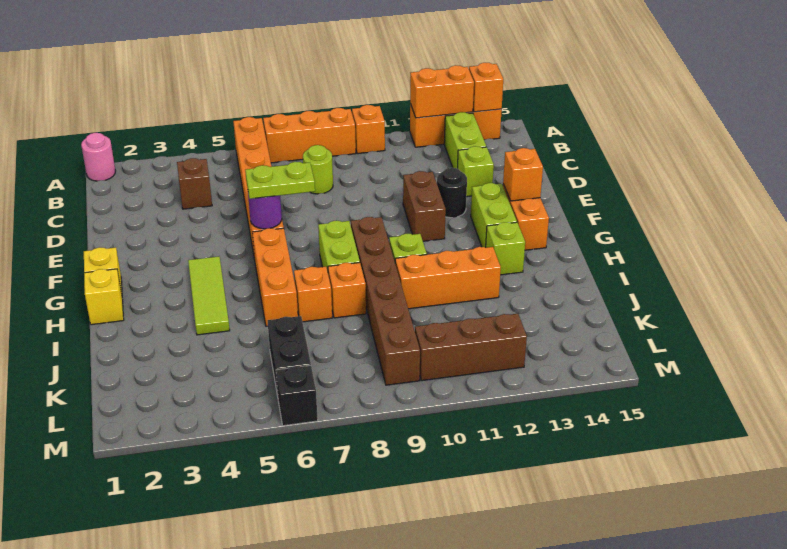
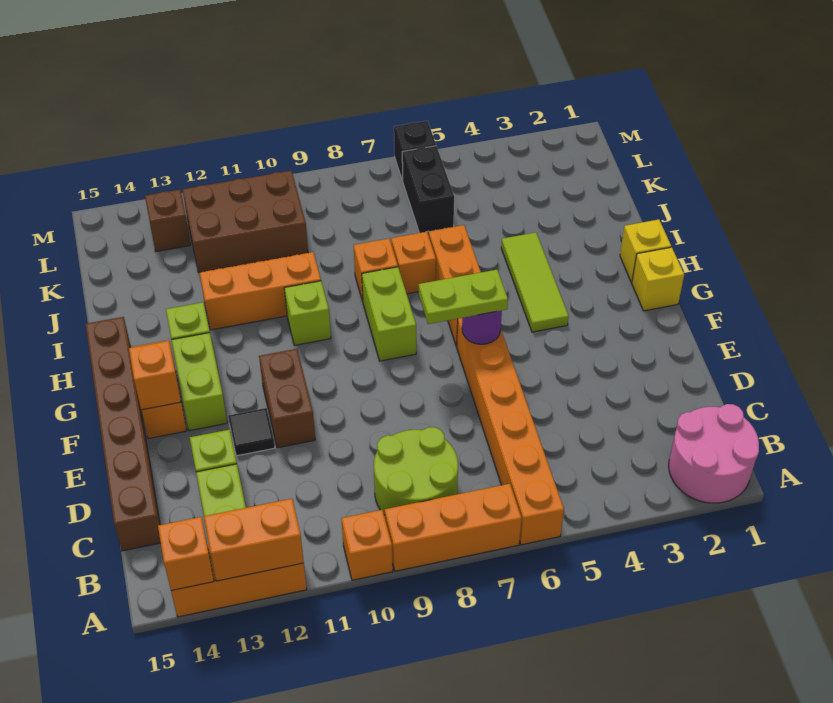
pink 1x1 round brick [81,133,115,181] -> pink 2x2 round brick [669,404,759,503]
brown 1x1 brick [177,158,212,209] -> brown 1x1 brick moved to [145,190,191,251]
lime 1x1 round brick [303,145,333,194] -> lime 2x2 round brick [374,427,458,515]
black 1x1 round brick [437,168,467,218] -> black 1x1 tile [228,408,275,456]
brown 1x6 brick [351,217,420,385] -> brown 1x6 brick moved to [86,317,161,551]
brown 1x3 brick [415,314,527,381] -> brown 2x3 brick [182,171,308,272]

